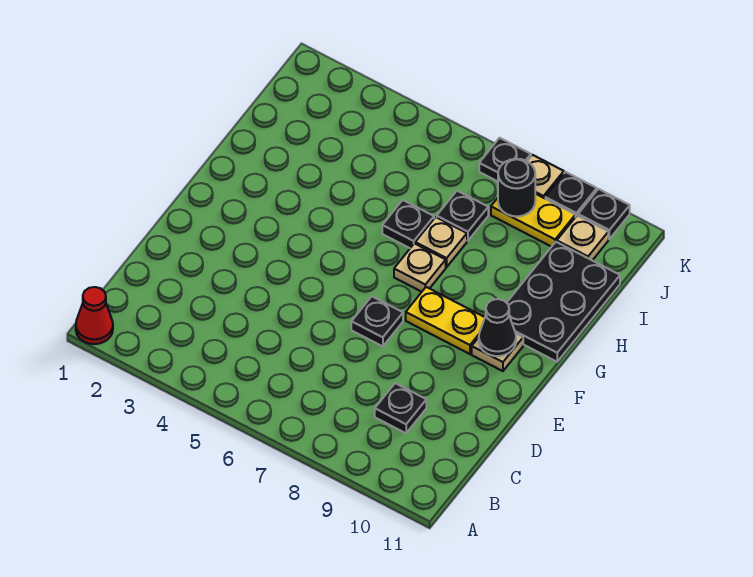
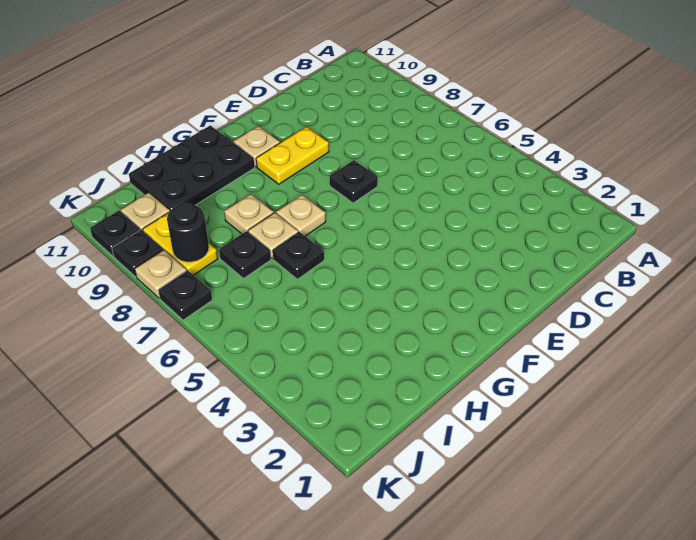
red 1x1 cone [76,287,113,344] -> none
black 1x1 plate [375,383,426,433] -> none
yellow 1x2 plate [406,287,485,354] -> yellow 1x2 plate turned to [256,126,329,184]
black 1x1 cone [479,299,516,356] -> none
none -> tan 1x1 plate [224,194,274,234]

